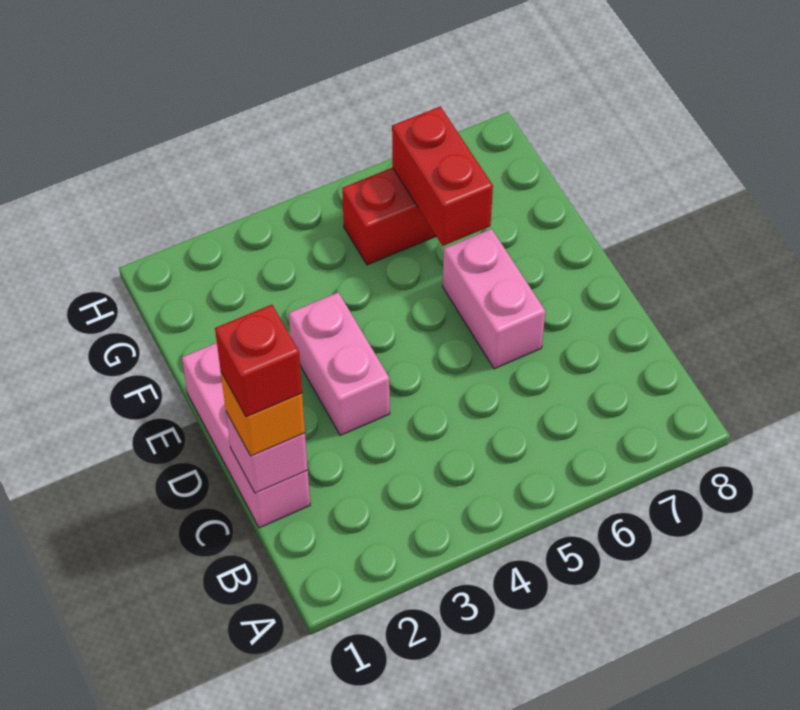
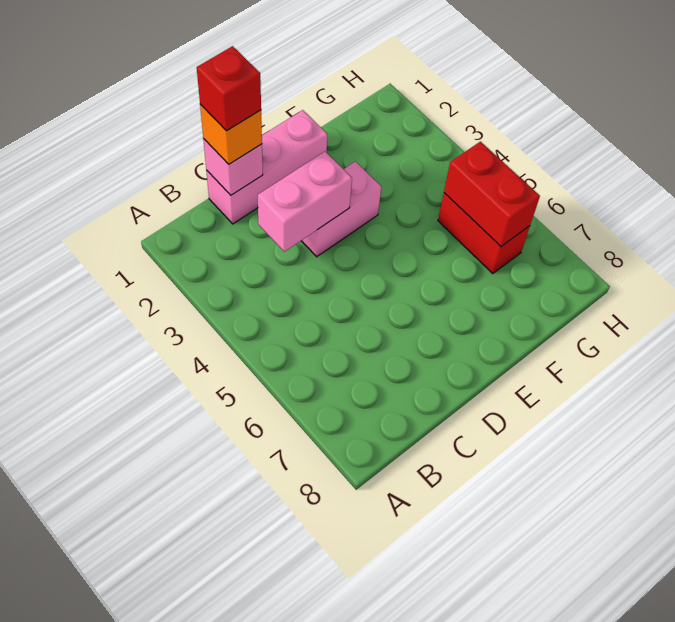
pink 1x2 brick [443,229,545,369] -> pink 1x2 brick moved to [258,152,352,252]
red 1x2 brick [392,106,493,246] -> red 1x2 brick turned to [444,142,540,246]

